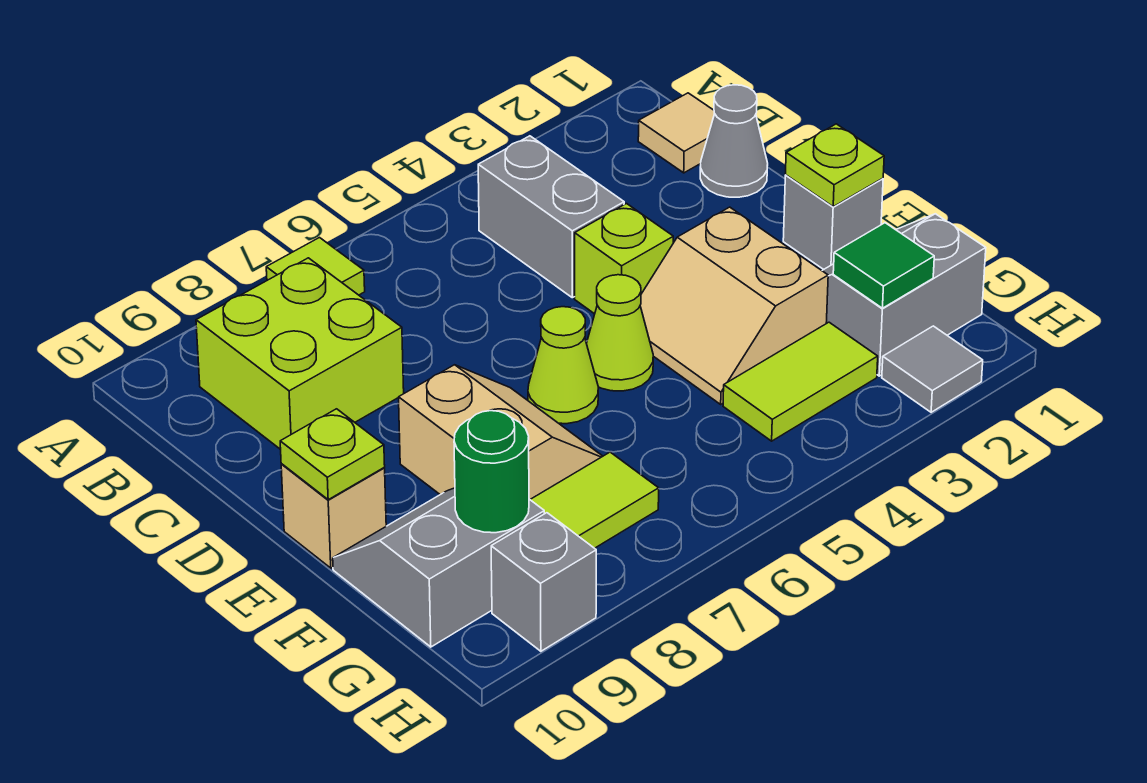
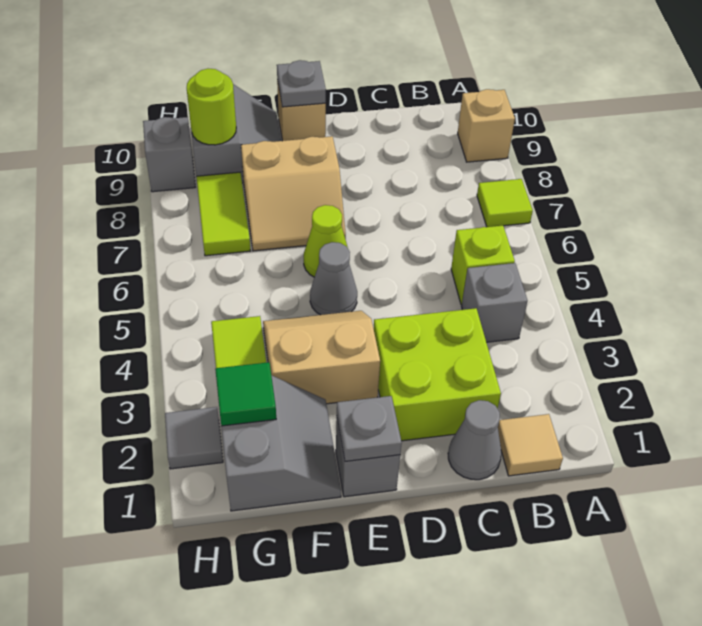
none -> tan 1x1 brick [458,89,515,162]
grey 1x2 brick [478,136,624,298] -> grey 1x1 brick [462,263,527,342]
lime 2x2 brick [196,258,404,450] -> lime 2x2 brick moved to [374,308,501,441]
lime 1x1 brick [575,204,673,314] -> lime 1x1 brick moved to [451,226,515,305]
lime 1x1 plate [786,124,884,207] -> grey 1x1 plate [337,396,402,461]
lime 1x1 cone [586,275,653,391] -> grey 1x1 cone [310,242,357,315]
lime 1x1 plate [280,409,385,500] -> grey 1x1 plate [277,60,326,107]
green 1x1 round brick [454,411,529,533] -> lime 1x1 round brick [187,69,236,145]

